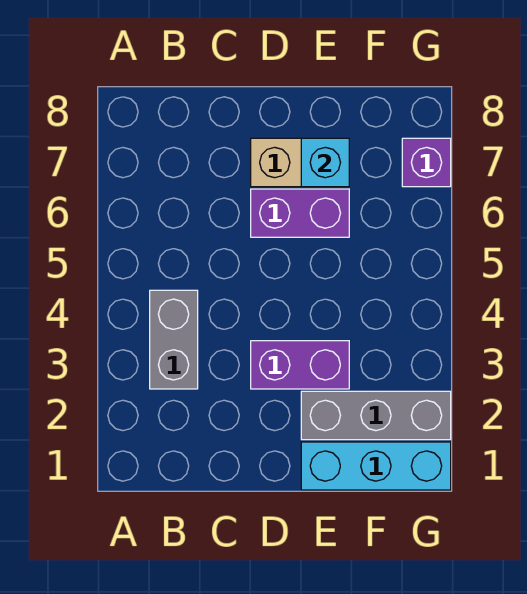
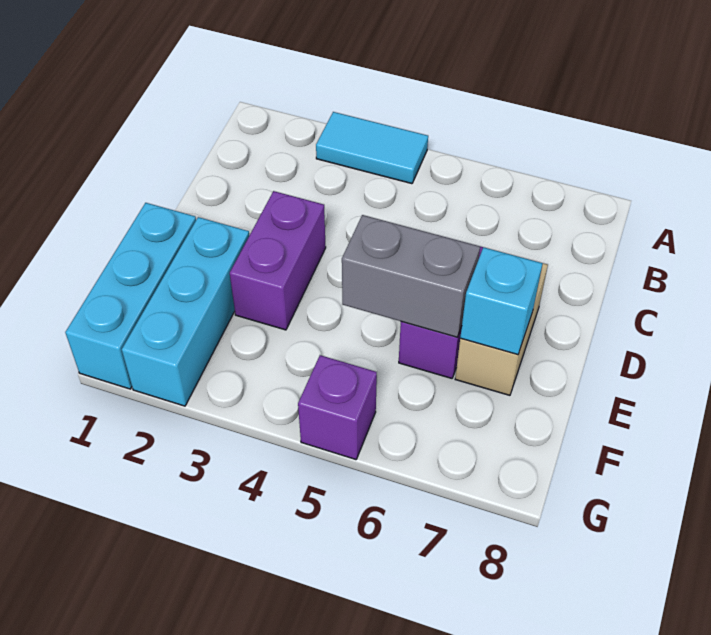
none -> cyan 1x2 tile [316,112,428,184]
grey 1x2 brick [150,290,198,389] -> grey 1x2 brick moved to [342,215,480,337]
grey 1x3 brick [301,391,451,440] -> cyan 1x3 brick [122,217,249,406]
purple 1x1 brick [402,138,451,187] -> purple 1x1 brick moved to [298,355,377,460]

